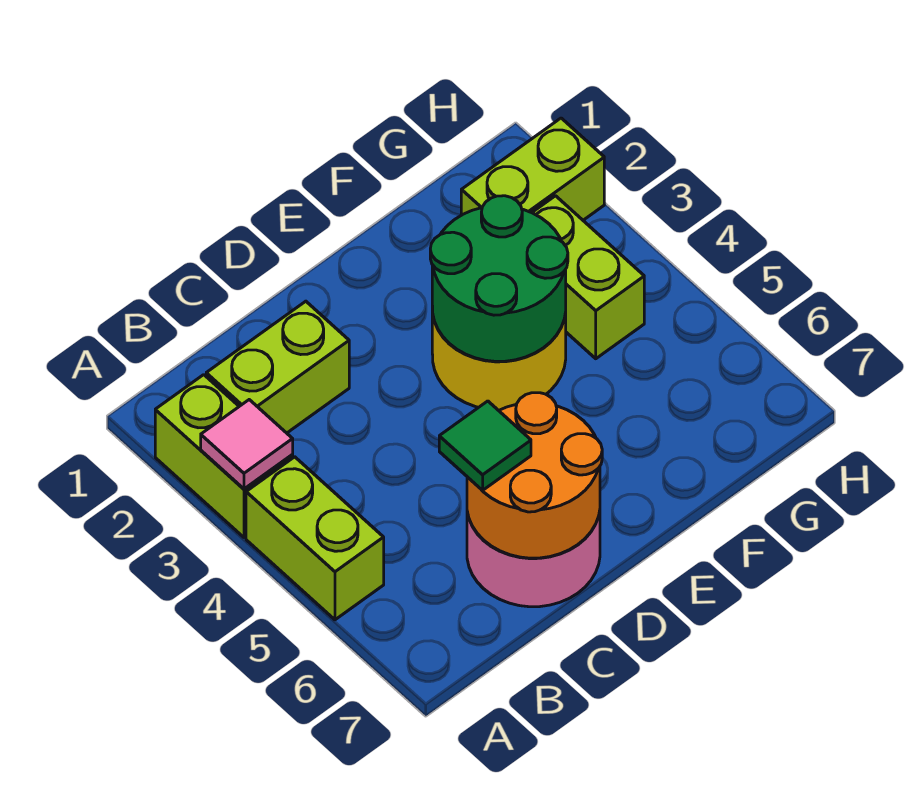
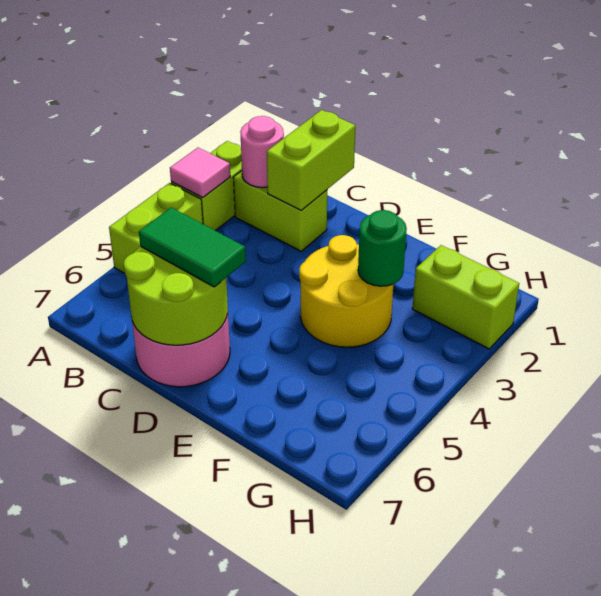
none -> pink 1x1 round brick [240,116,284,188]
orange 2x2 round brick [467,393,602,558] -> lime 2x2 round brick [124,247,228,345]
green 1x1 tile [439,401,531,490] -> green 1x2 tile [139,208,246,287]
green 2x2 round brick [430,196,568,361] -> green 1x1 round brick [358,210,407,286]
lime 1x2 brick [532,196,644,359] -> lime 1x2 brick moved to [267,110,355,210]

